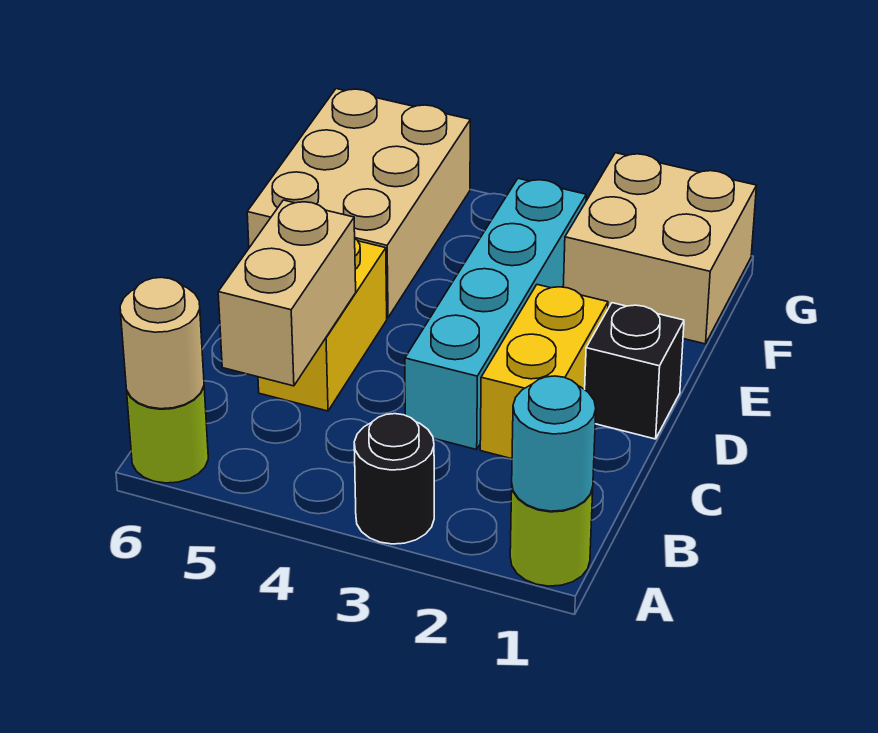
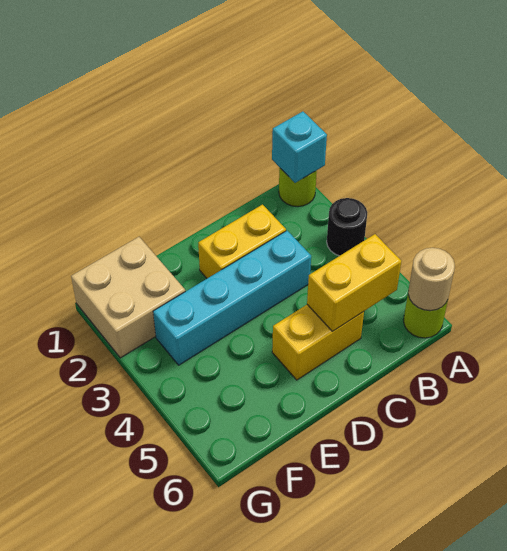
cyan 1x1 round brick [512,376,596,511] -> cyan 1x1 brick [272,111,327,183]
tan 1x2 brick [218,200,356,386] -> yellow 1x2 brick [307,234,401,332]
black 1x1 brick [585,303,684,439] -> none
tan 2x3 brick [247,89,470,318] -> none

